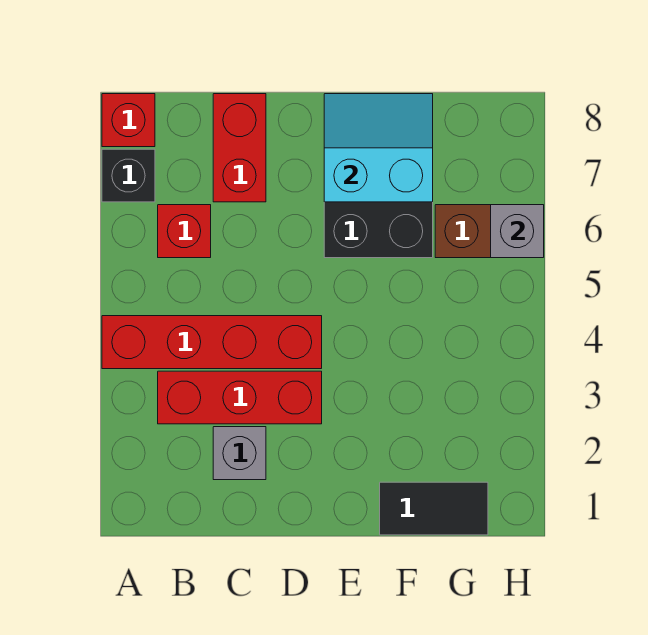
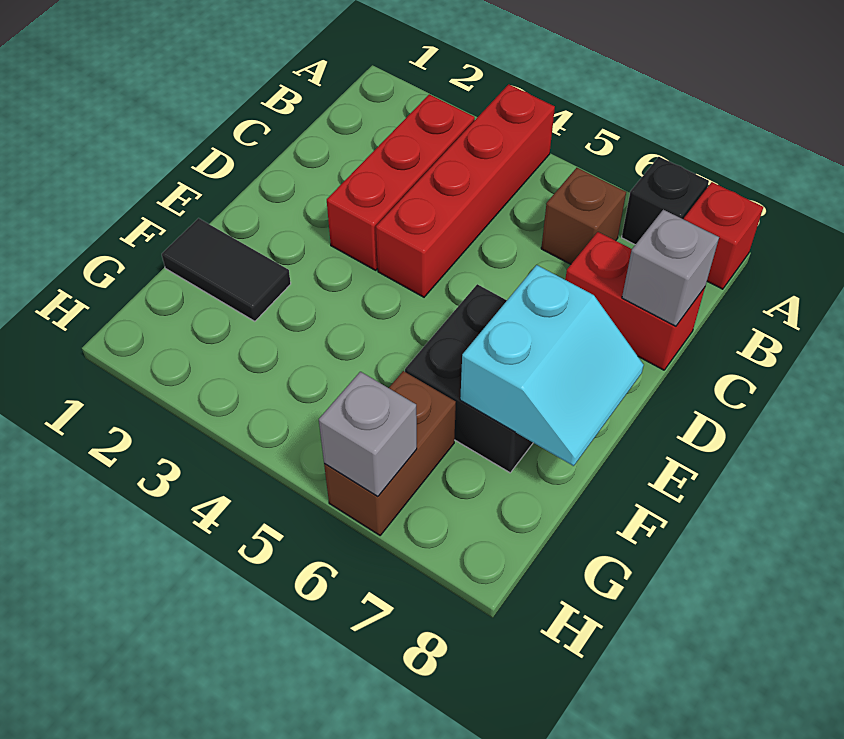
red 1x1 brick [158,205,211,258] -> brown 1x1 brick [541,168,626,264]
grey 1x1 brick [213,427,266,480] -> grey 1x1 brick moved to [622,210,719,326]
black 1x2 tile [380,482,488,535] -> black 1x2 tile turned to [162,218,291,321]

